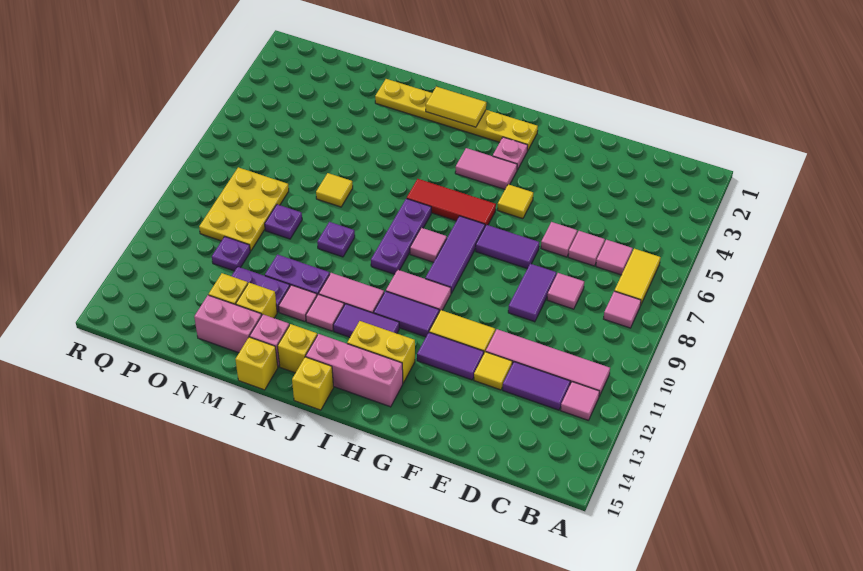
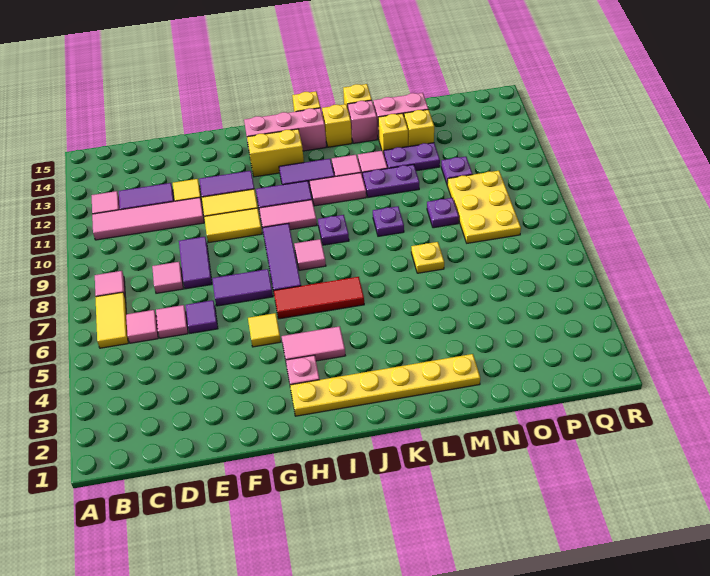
pink 1x1 tile [541,222,577,257] -> purple 1x1 tile [186,300,218,333]
yellow 1x2 tile [426,86,486,127] -> yellow 1x2 tile moved to [204,208,262,243]
purple 1x3 plate [371,199,431,274] -> purple 1x1 plate [318,215,349,245]
yellow 1x1 tile [316,173,353,207] -> yellow 1x1 plate [411,242,444,273]

